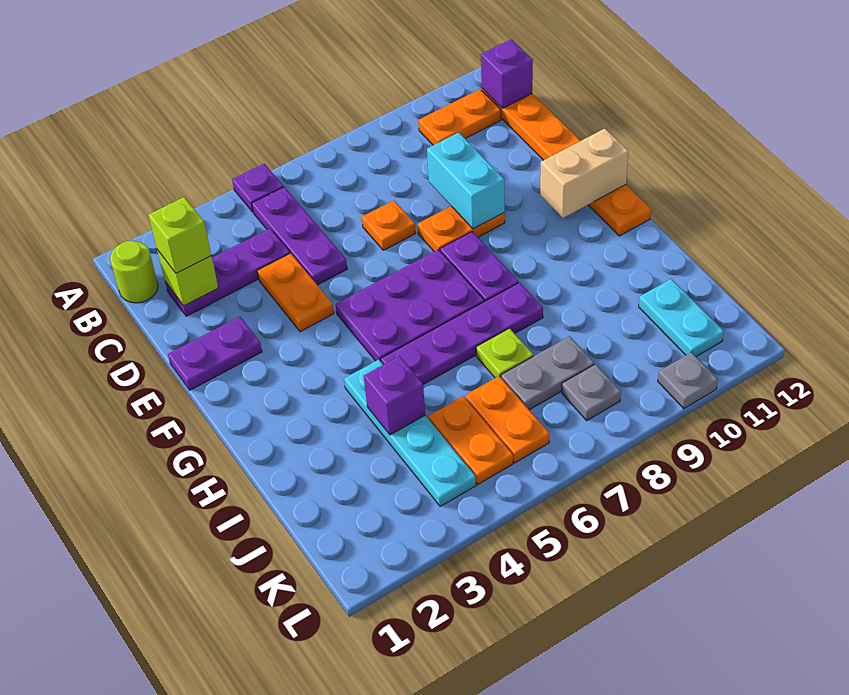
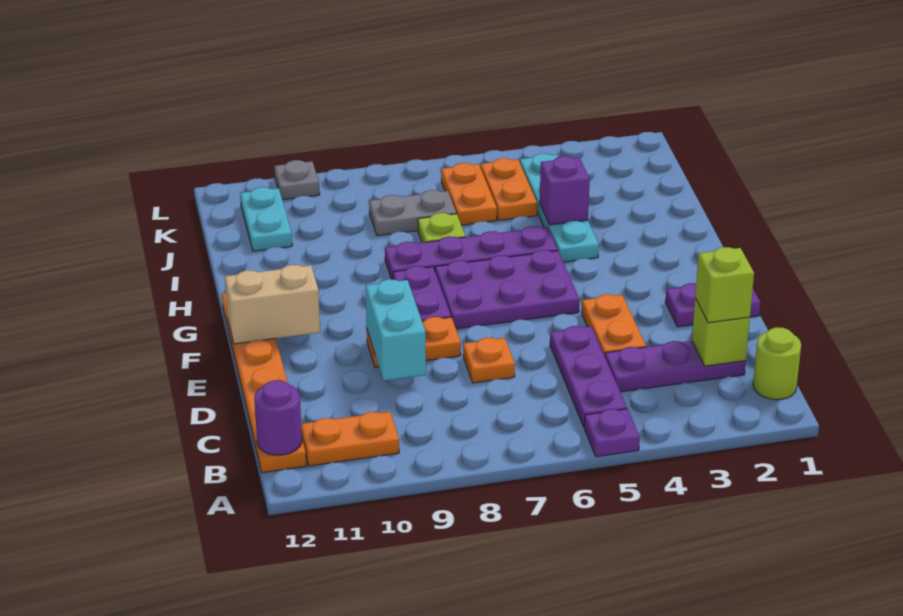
purple 1x1 brick [481,40,533,108] -> purple 1x1 round brick [254,380,302,455]
grey 1x1 plate [562,364,621,421] -> none

